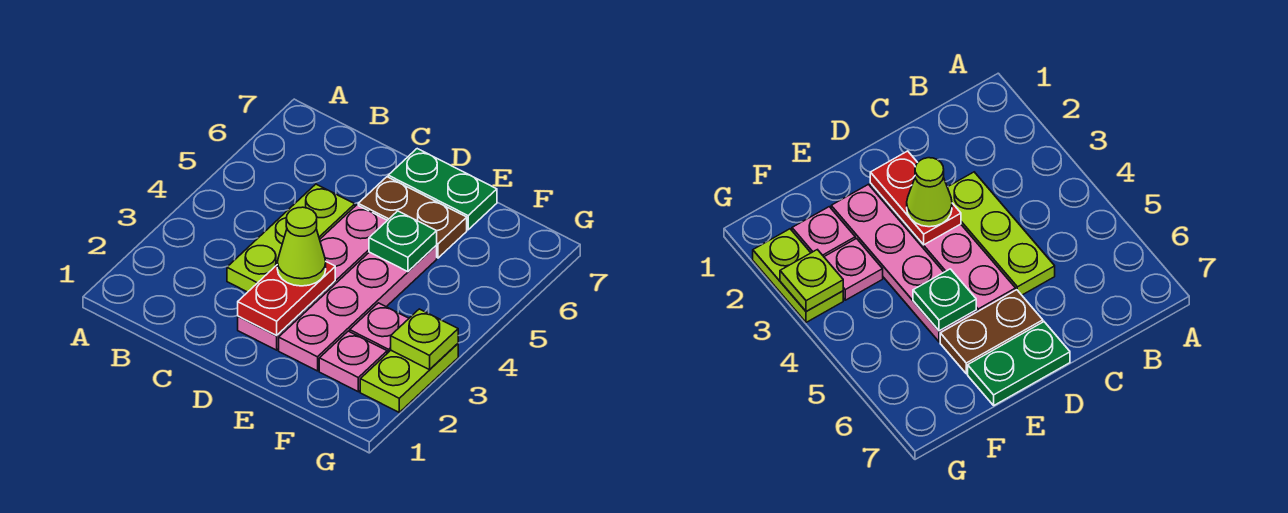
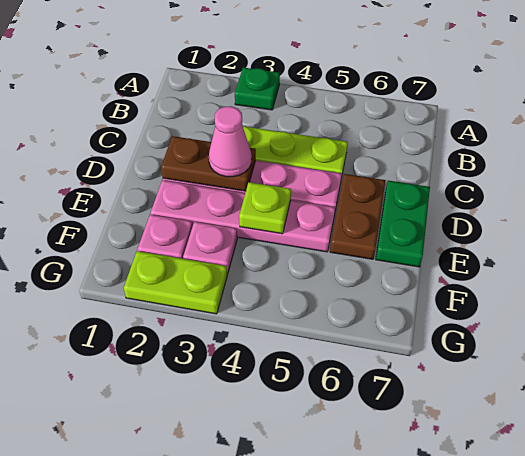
red 1x2 plate [238,262,335,335] -> brown 1x2 plate [161,136,256,191]
lime 1x1 cone [277,207,326,286] -> pink 1x1 cone [209,106,252,177]
green 1x1 plate [369,211,437,272] -> green 1x1 plate moved to [235,68,280,110]
lime 1x1 plate [391,309,458,370] -> lime 1x1 plate moved to [239,182,291,234]

